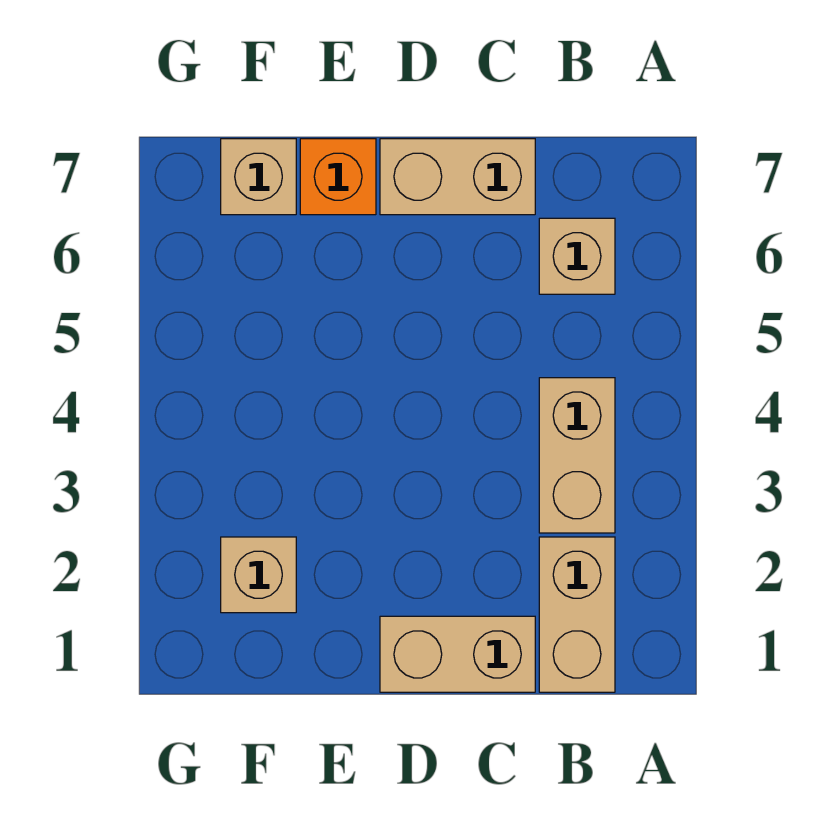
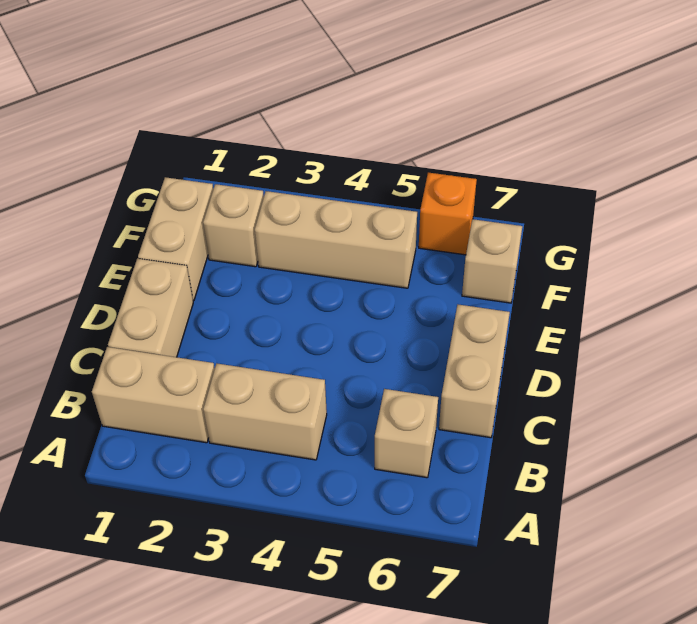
none -> tan 1x2 brick [138,177,213,301]
orange 1x1 brick [300,139,376,215] -> orange 1x1 brick moved to [419,173,477,255]
none -> tan 1x3 brick [255,191,417,288]

